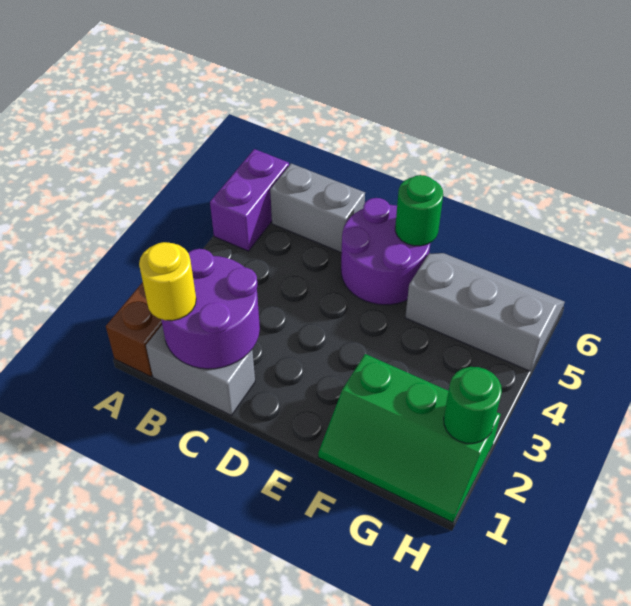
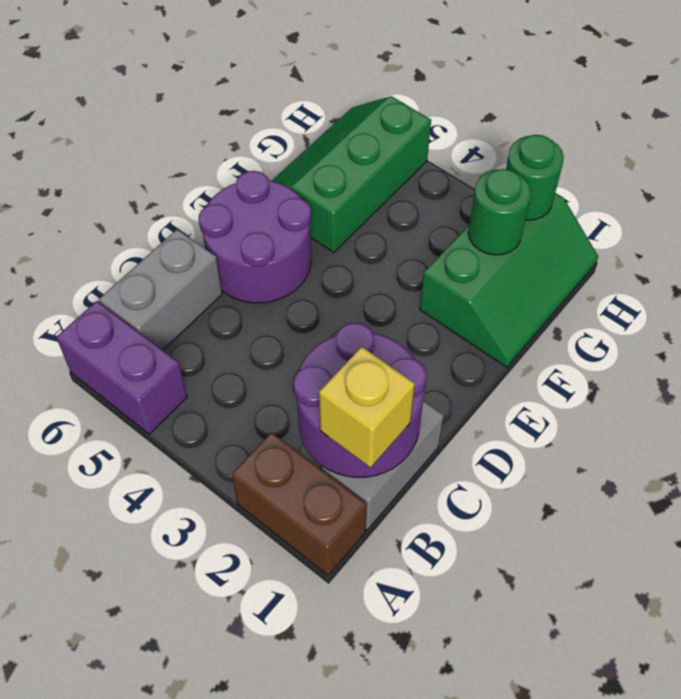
yellow 1x1 round brick [139,242,196,321] -> yellow 1x1 brick [319,347,415,468]
green 1x1 round brick [395,175,443,246] -> green 1x1 round brick moved to [468,169,531,255]
grey 2x3 slope [405,253,565,371] -> green 2x3 slope [272,96,431,252]

